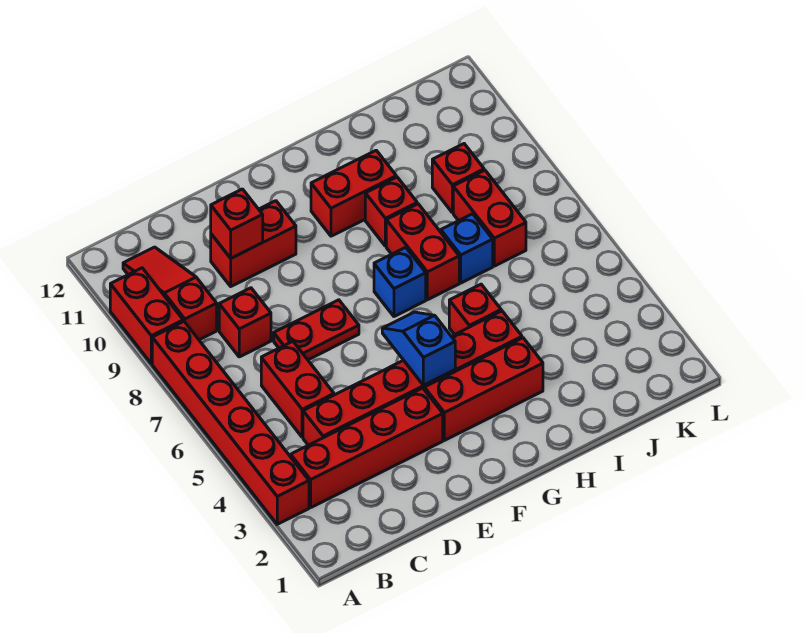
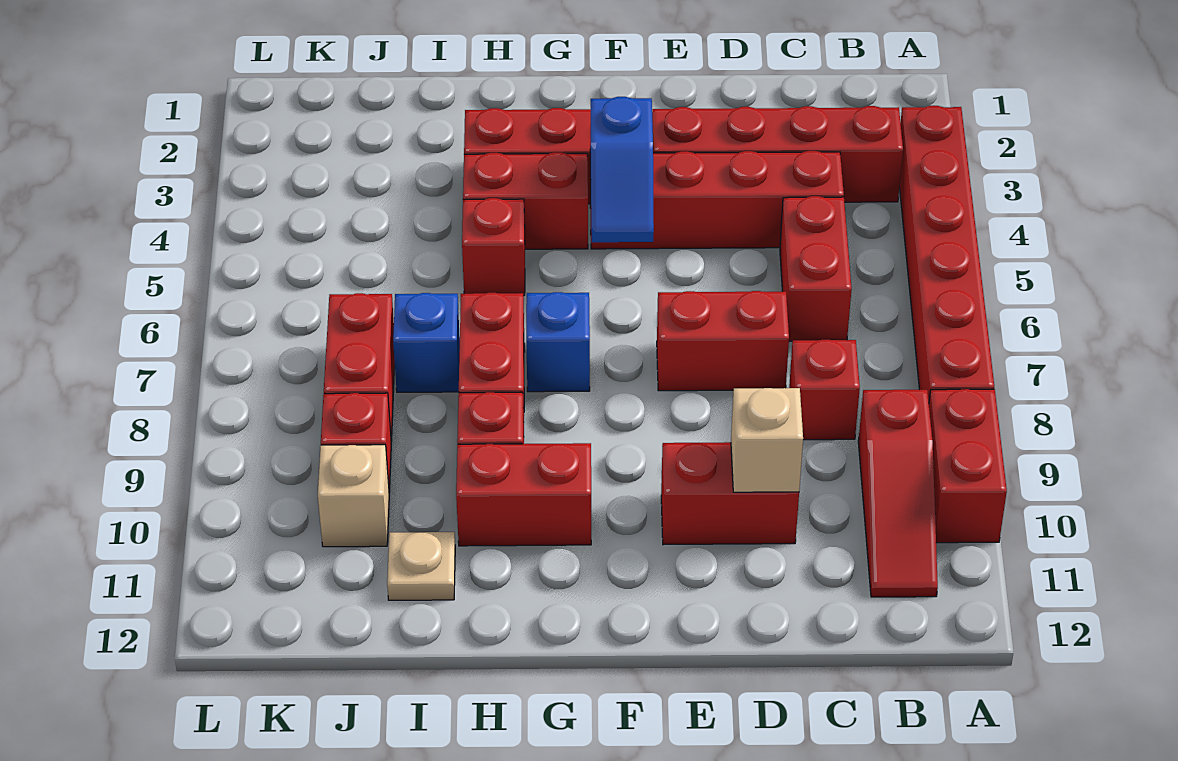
red 1x2 plate [274,300,359,360] -> red 1x2 brick [657,291,789,391]
red 1x1 brick [211,189,263,258] -> tan 1x1 brick [731,388,803,492]
none -> tan 1x1 plate [387,532,455,600]
none -> tan 1x1 brick [318,445,389,547]

